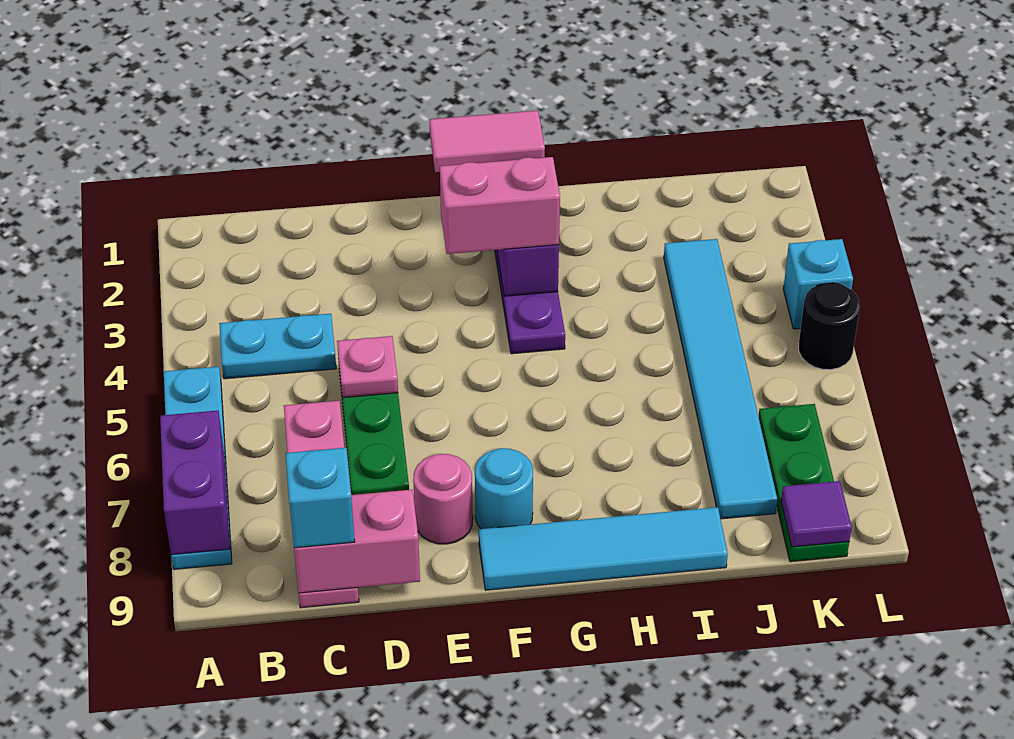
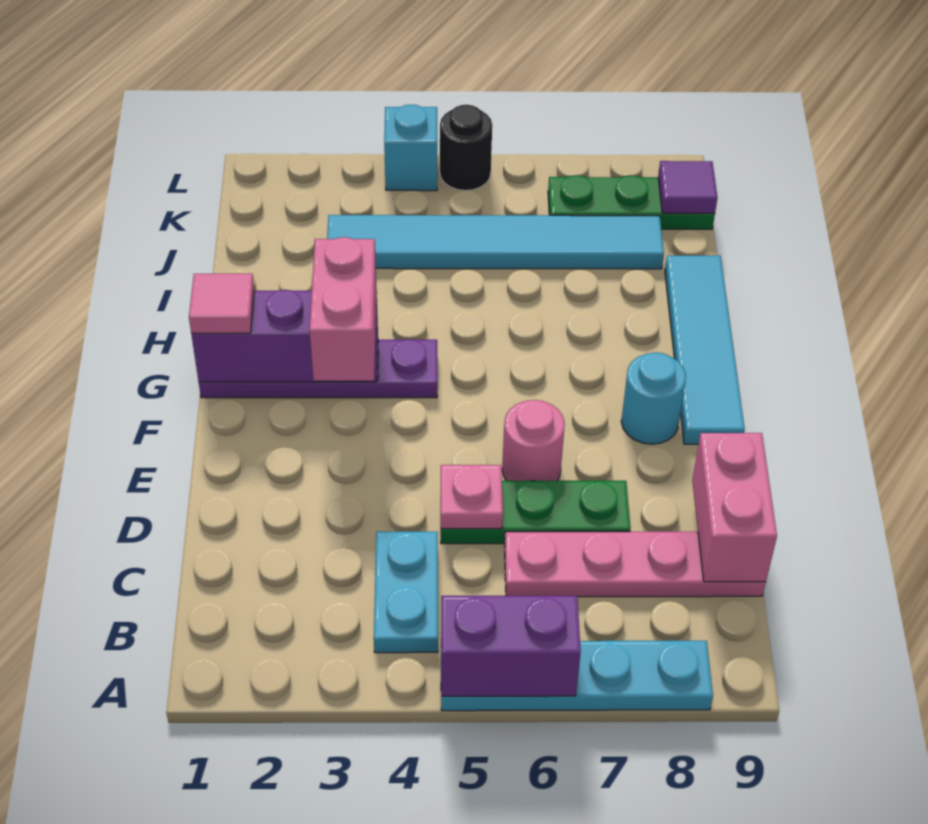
purple 1x2 brick [160,410,230,555] -> purple 1x2 brick moved to [441,596,581,696]
cyan 1x1 brick [285,448,355,548] -> none
pink 1x1 round brick [413,454,473,544] -> pink 1x1 round brick moved to [502,400,565,481]
pink 1x2 tile [430,111,545,172] -> pink 1x1 tile [189,274,254,333]

